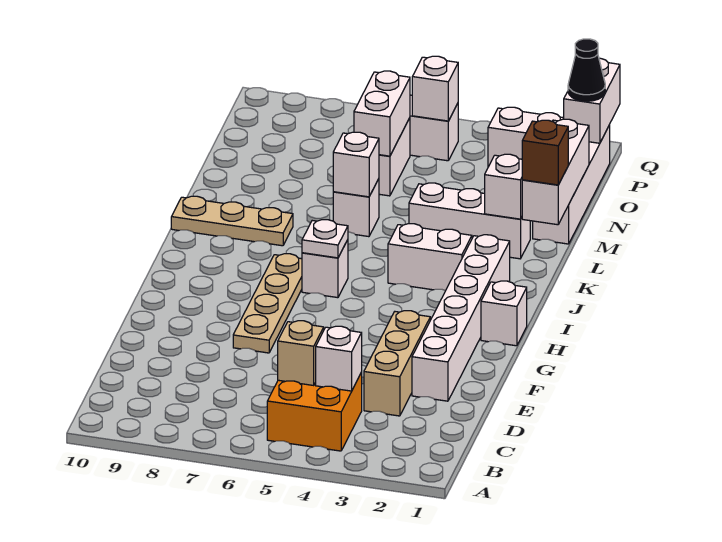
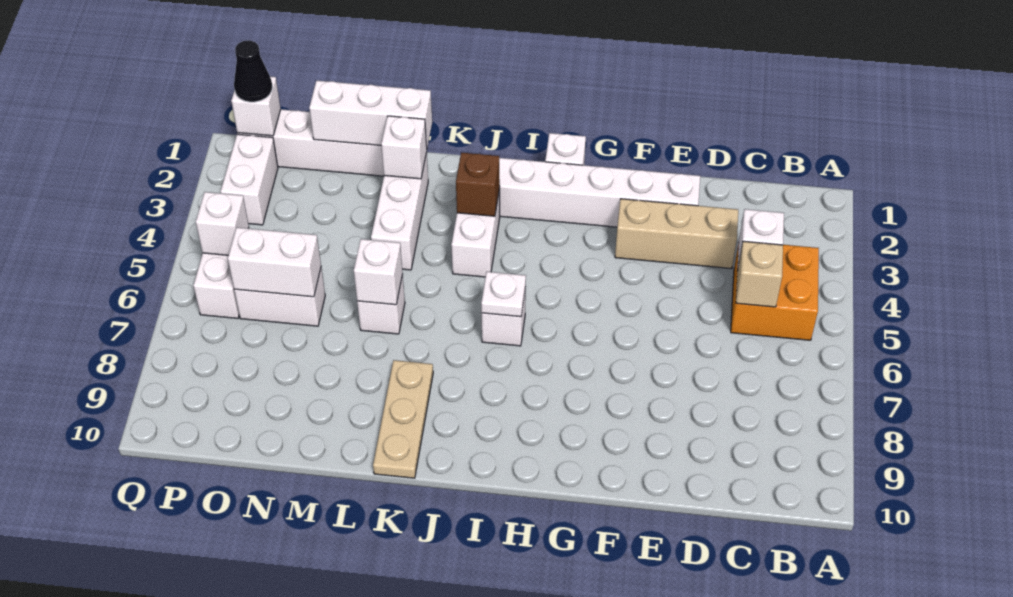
tan 1x4 plate [233,254,302,353] -> none
brown 1x1 brick [522,120,568,185] -> brown 1x1 brick moved to [456,153,500,216]
white 1x2 brick [564,58,620,143] -> white 1x1 brick [231,76,281,136]

